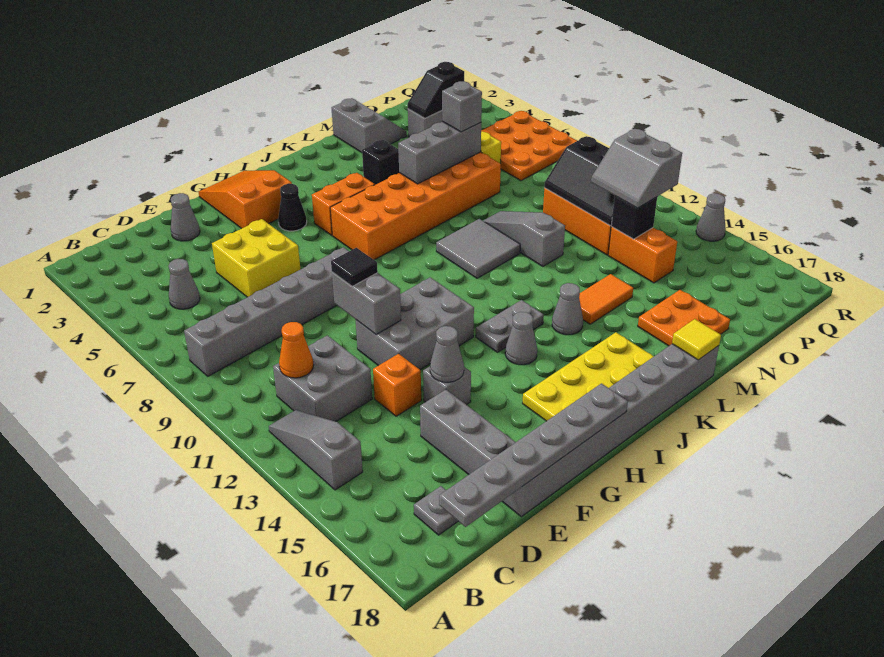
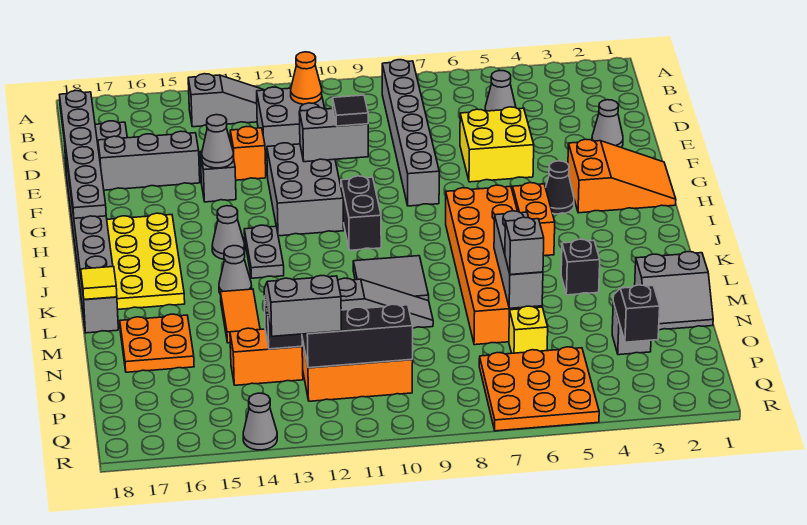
none -> black 1x2 brick [341,176,381,250]

